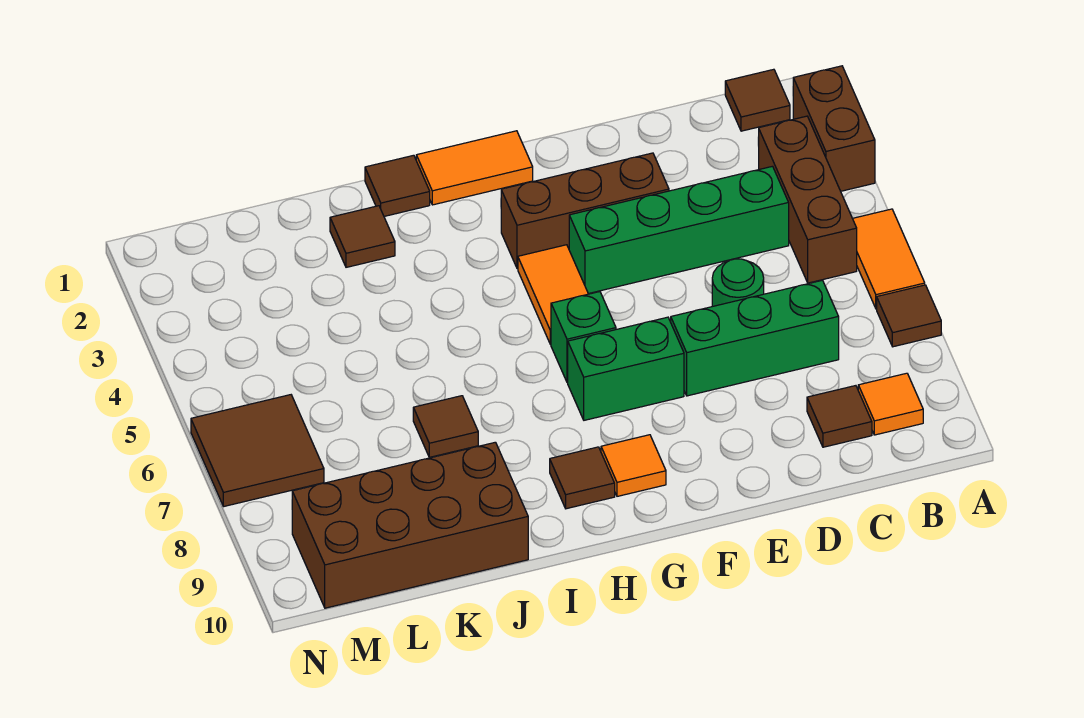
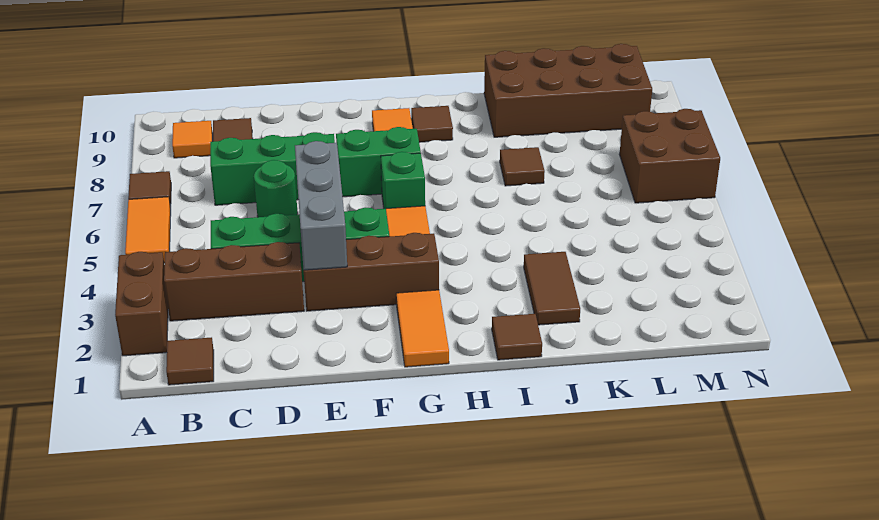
brown 1x3 brick [759,116,857,283] -> brown 1x3 brick turned to [164,242,304,321]
none -> grey 1x3 brick [295,141,347,270]
orange 1x2 tile [416,131,533,205] -> orange 1x2 tile turned to [396,290,449,367]
brown 1x1 tile [330,206,395,267] -> brown 1x2 tile [524,252,580,325]
brown 2x2 tile [191,395,324,507] -> brown 2x2 brick [619,109,720,203]

